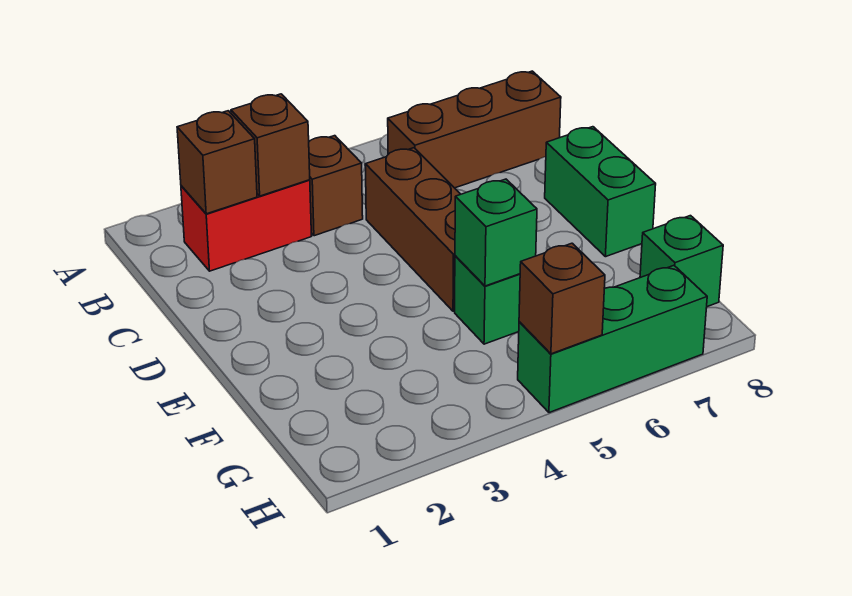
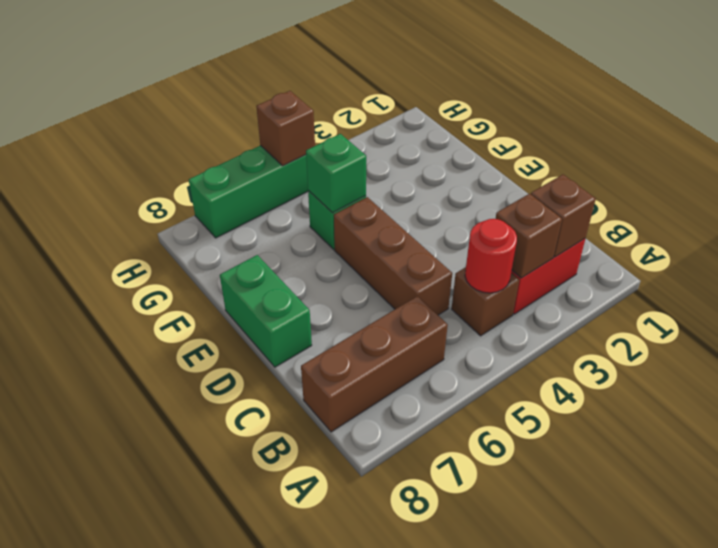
none -> red 1x1 round brick [465,219,517,293]
green 1x1 brick [640,216,723,307] -> none

